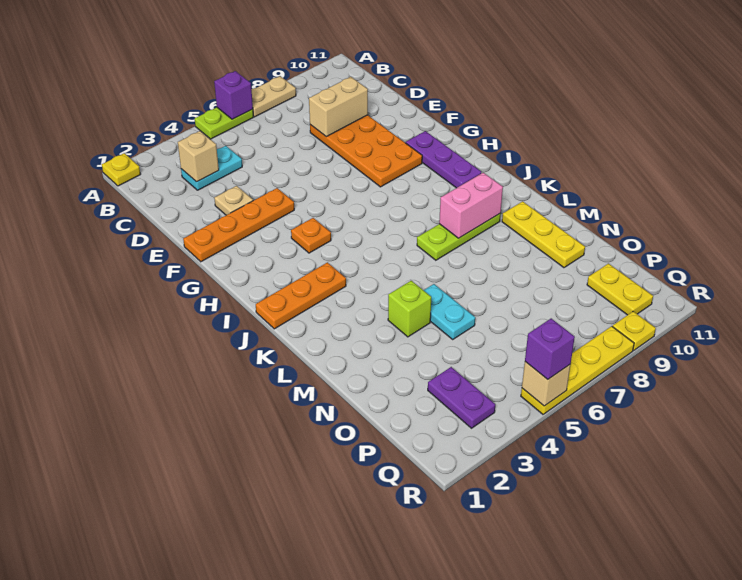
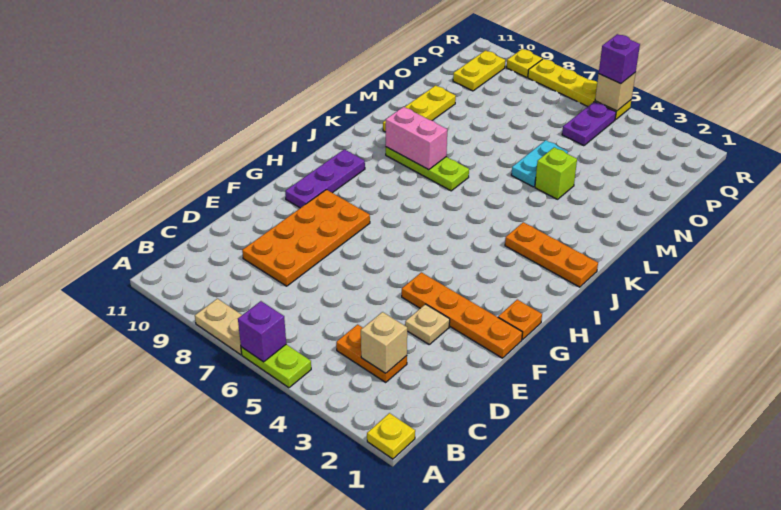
cyan 1x2 plate [181,146,242,190] -> orange 1x2 plate [336,324,407,382]
tan 1x2 brick [309,77,368,137] -> none
orange 1x1 plate [291,218,331,253] -> orange 1x1 plate moved to [498,300,542,340]
purple 1x2 plate [428,367,495,428] -> purple 1x2 plate moved to [562,102,616,146]

